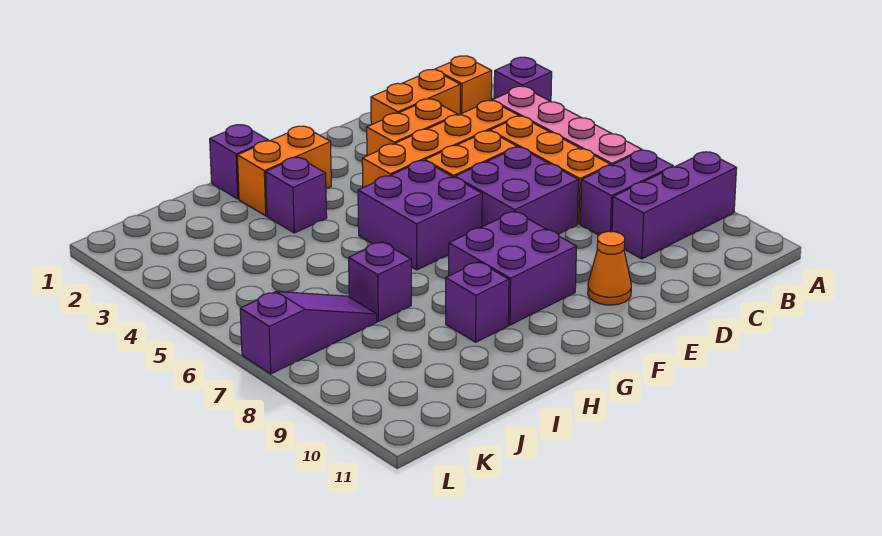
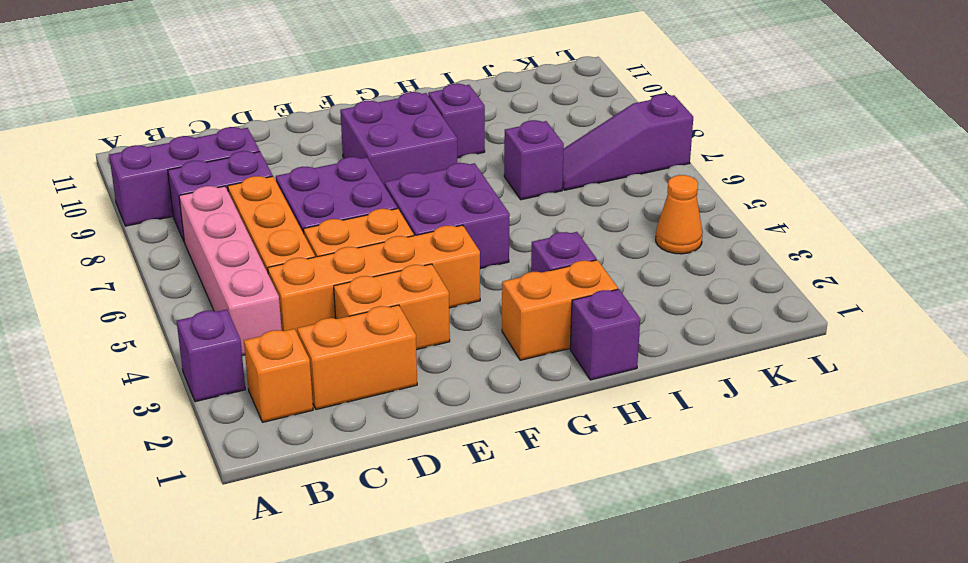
orange 1x1 cone [588,231,631,305] -> orange 1x1 cone moved to [656,175,703,254]

